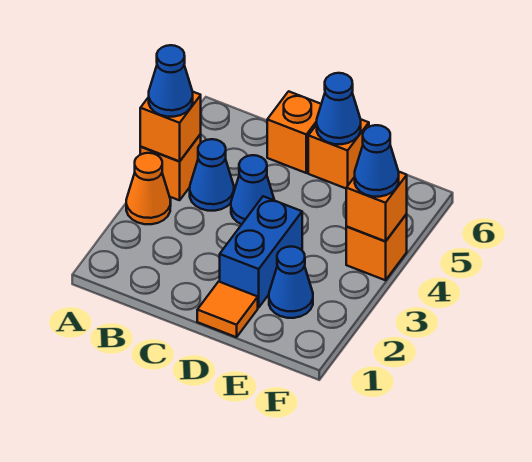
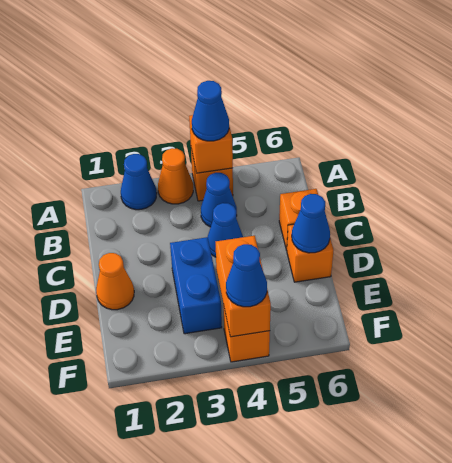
orange 1x1 tile [197,282,258,337] -> orange 1x1 cone [96,253,134,310]
blue 1x2 brick [220,196,302,308] -> blue 1x2 brick turned to [170,237,222,334]
blue 1x1 cone [269,247,313,318] -> blue 1x1 cone moved to [121,154,157,210]
orange 1x1 brick [346,172,407,241] -> orange 1x2 brick [216,236,271,337]

